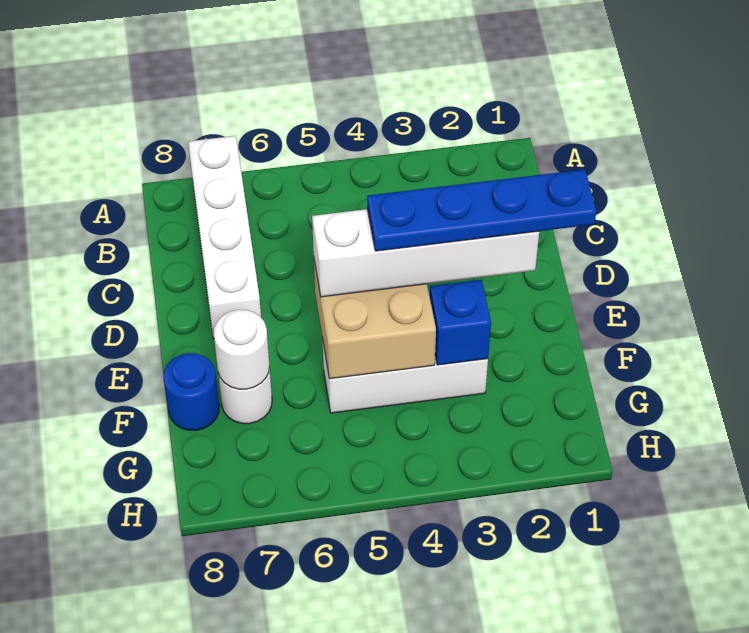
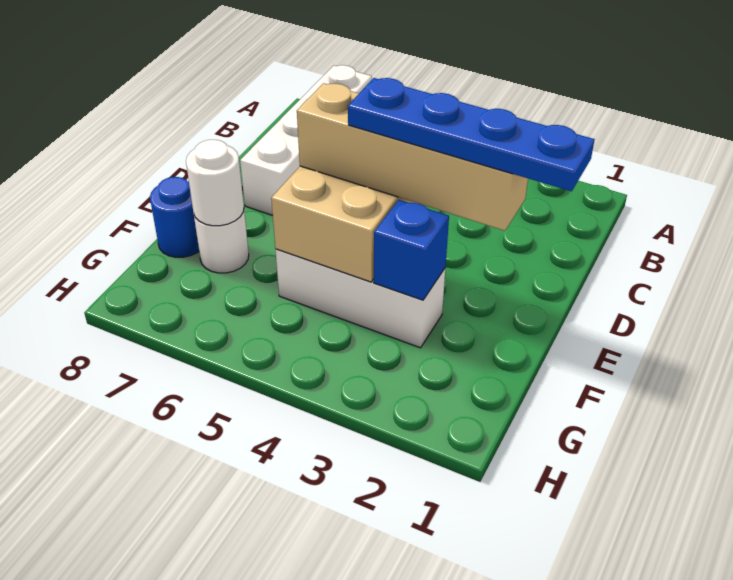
white 1x4 brick [312,209,539,297] -> tan 1x4 brick [297,83,528,231]

